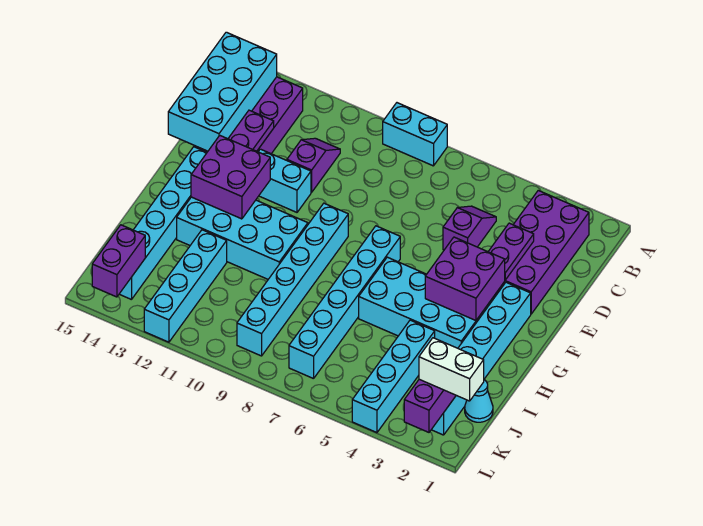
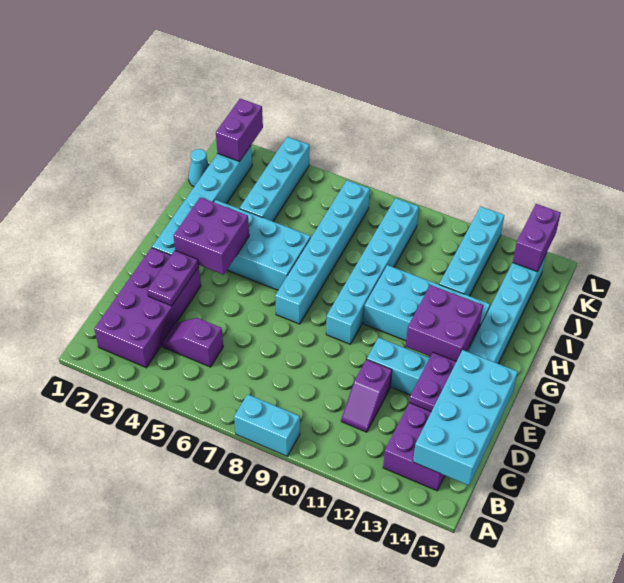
purple 1x2 slope [443,206,496,250] -> purple 1x2 slope turned to [161,318,223,367]
white 1x2 brick [419,338,484,401] -> none

